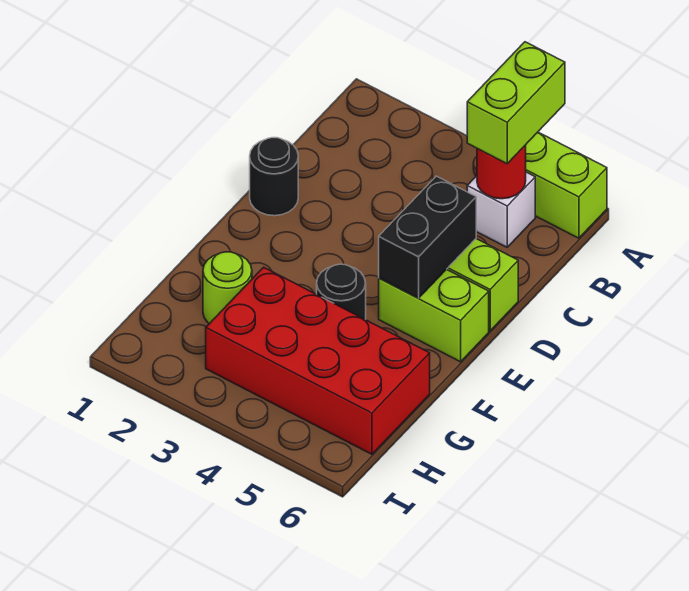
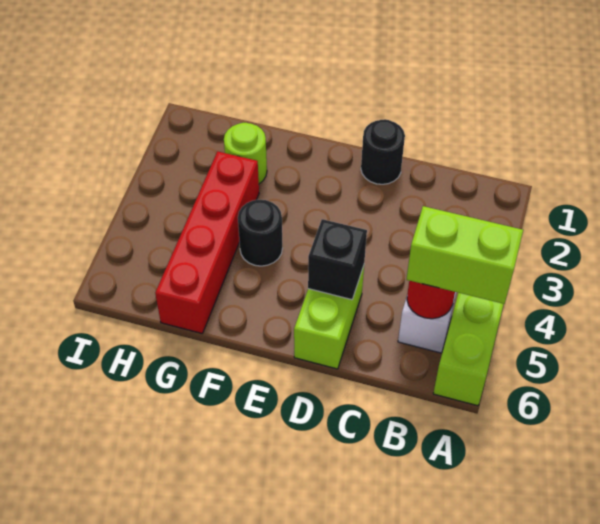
black 1x2 brick [379,176,476,298] -> black 1x1 brick [308,219,367,300]
lime 1x2 brick [379,269,489,362] -> none
red 2x4 brick [206,267,430,454] -> red 1x4 brick [155,151,259,333]

